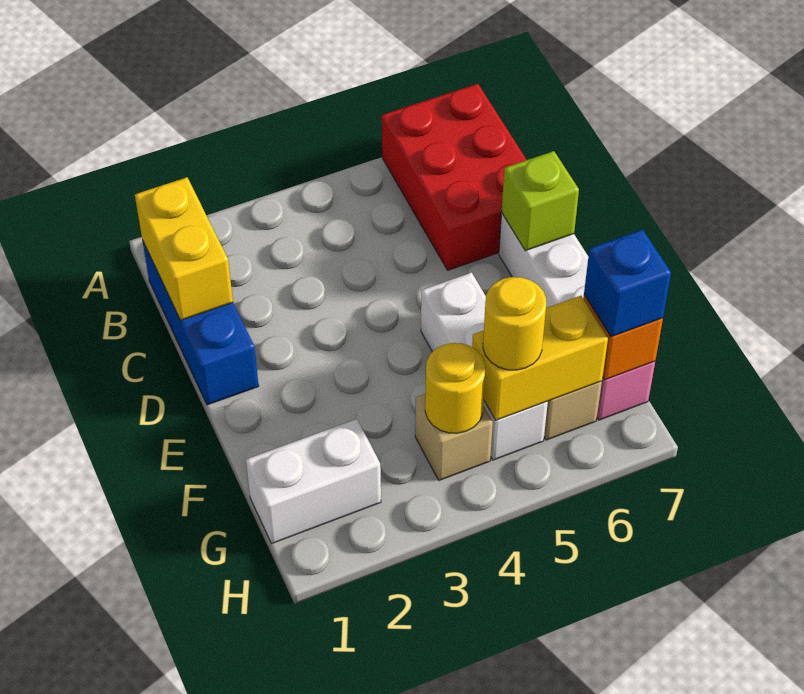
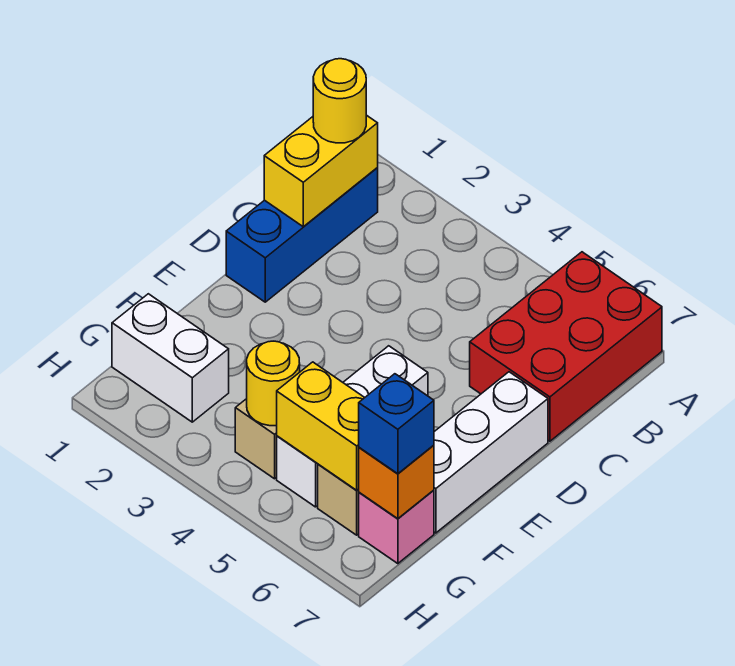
lime 1x1 brick [502,151,579,251] -> none
yellow 1x1 round brick [483,277,546,370] -> yellow 1x1 round brick moved to [313,59,366,143]

